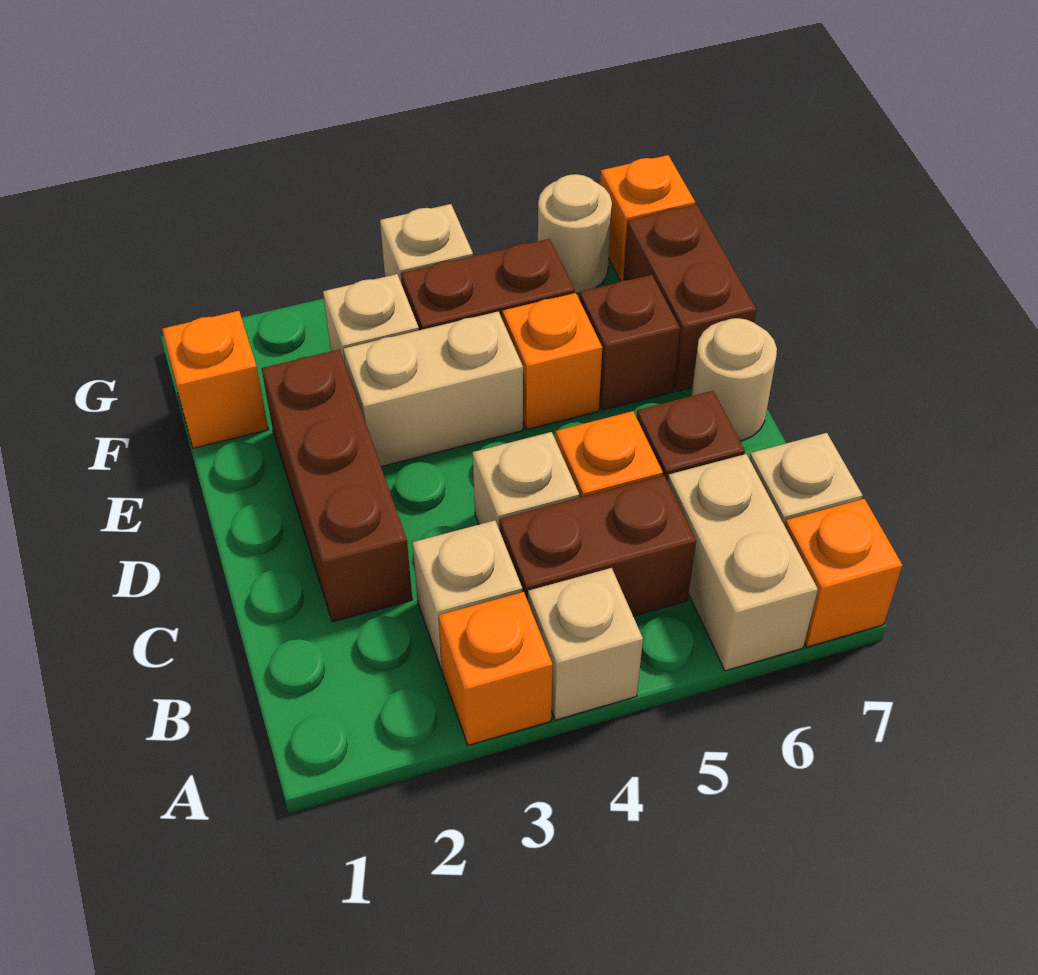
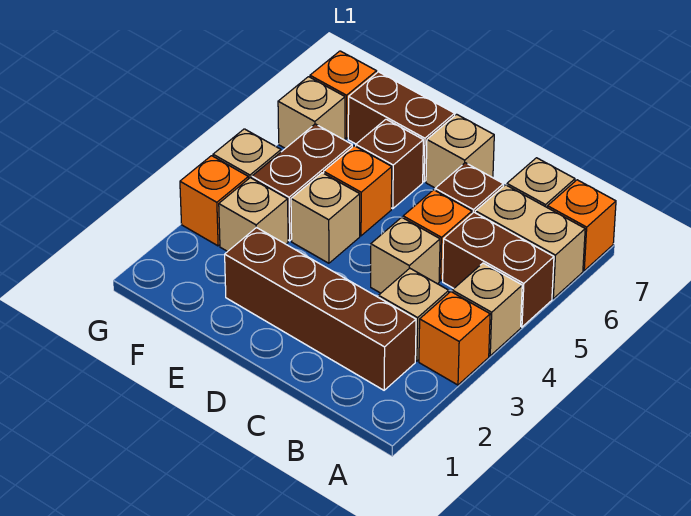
brown 1x2 brick [500,476,696,616] -> brown 1x2 brick turned to [443,212,554,327]
brown 1x3 brick [262,350,412,622] -> brown 1x4 brick [225,227,416,390]
tan 1x1 round brick [692,318,777,441] -> tan 1x1 brick [426,114,494,188]
tan 1x2 brick [343,311,523,467] -> tan 1x1 brick [291,173,360,263]
orange 1x1 brick [162,311,268,448] -> orange 1x1 brick moved to [180,156,248,246]
tan 1x1 round brick [538,174,612,293] -> tan 1x1 brick [278,77,345,148]

